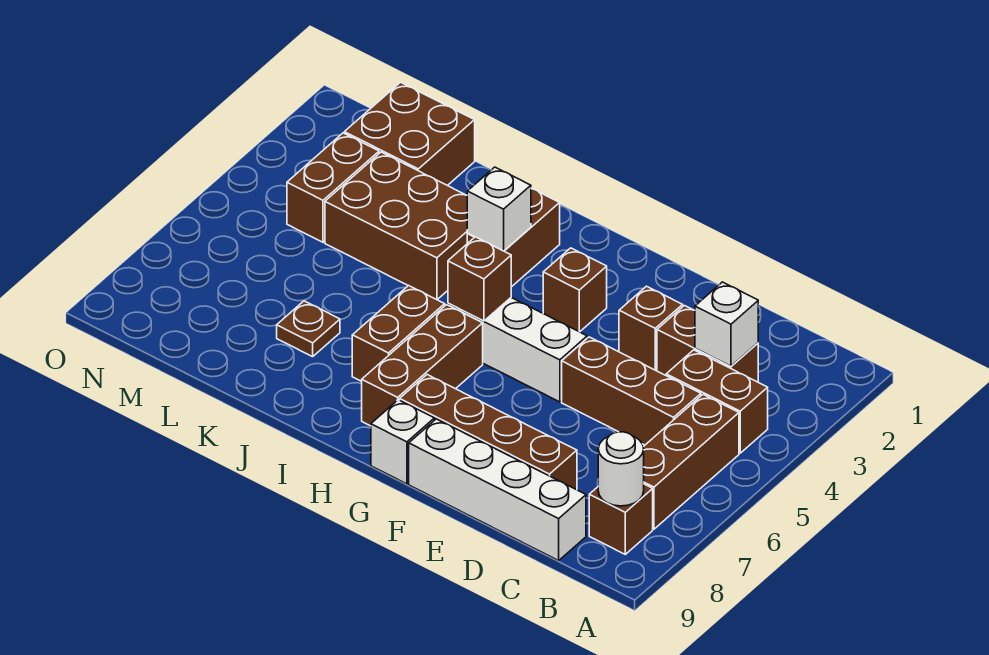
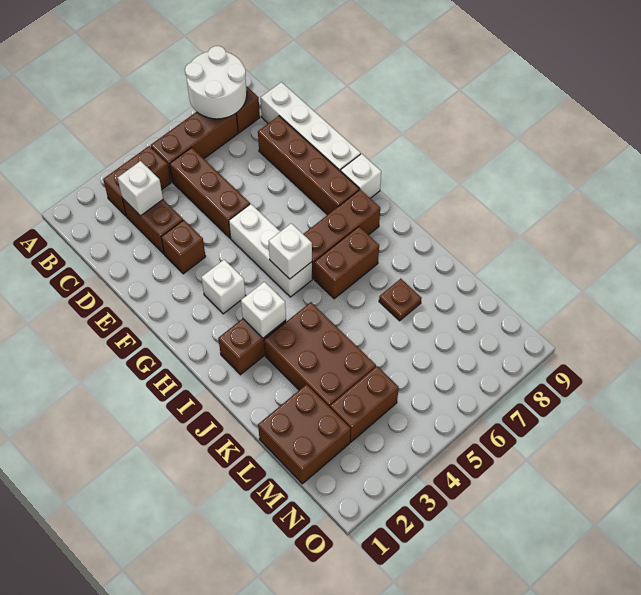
brown 1x2 brick [666,350,768,453] -> brown 1x2 brick turned to [103,146,171,216]
white 1x1 round brick [598,432,644,506] -> white 2x2 round brick [185,46,247,119]
brown 1x1 brick [543,248,607,332] -> white 1x1 brick [201,260,246,314]
brown 1x1 brick [448,237,511,321] -> white 1x1 brick [269,223,312,279]

